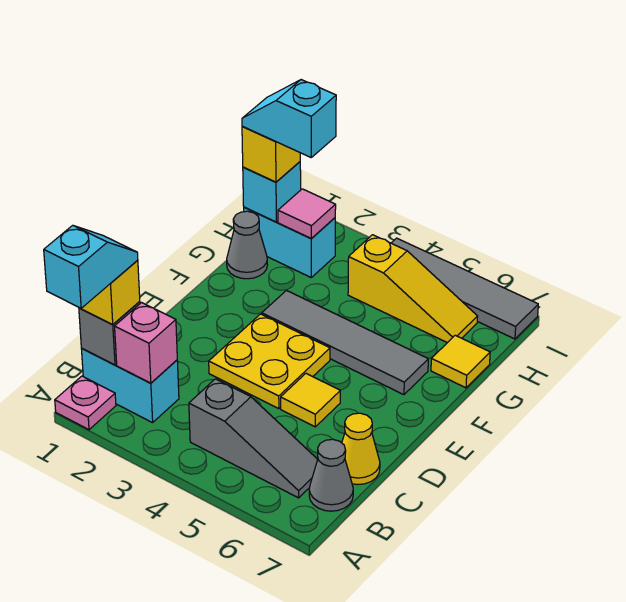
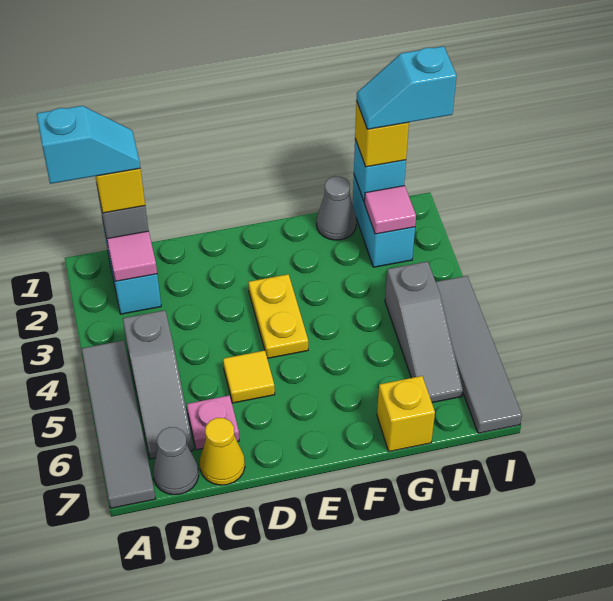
pink 1x1 plate [55,376,116,430] -> pink 1x1 plate moved to [187,395,239,450]
pink 1x1 brick [115,303,177,383] -> pink 1x1 tile [107,231,157,281]
yellow 2x2 plate [209,314,330,409] -> yellow 1x2 plate [248,274,308,358]
grey 1x4 tile [262,291,428,395] -> grey 1x4 tile moved to [82,340,155,508]
yellow 1x1 tile [431,335,490,388] -> yellow 1x1 brick [377,376,435,452]
cyan 1x2 slope [242,80,336,157] -> cyan 1x2 slope turned to [356,46,457,129]
yellow 1x3 slope [348,235,478,343] -> grey 1x3 slope [385,261,463,403]

